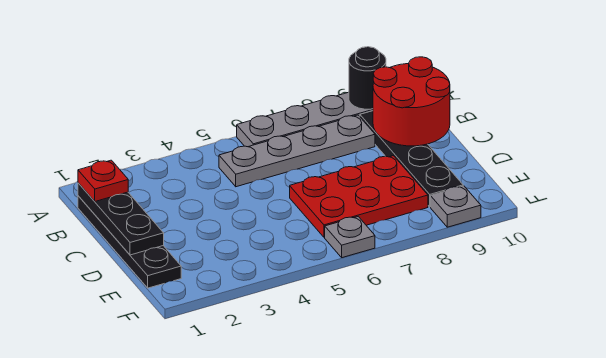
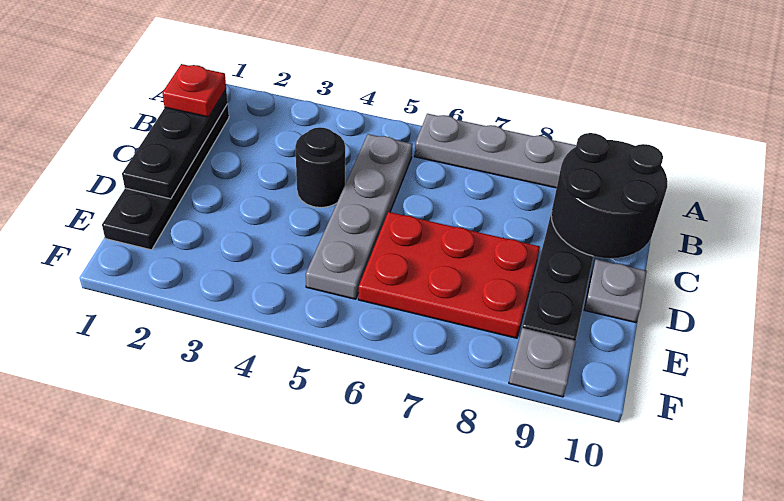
black 1x1 round brick [349,47,386,109] -> black 1x1 round brick moved to [295,127,345,208]
grey 1x4 plate [219,115,375,187] -> grey 1x4 plate turned to [306,134,413,299]
red 2x2 round brick [373,57,450,146] -> black 2x2 round brick [551,133,668,258]
grey 1x1 plate [325,217,375,258] -> grey 1x1 plate moved to [584,259,647,323]

